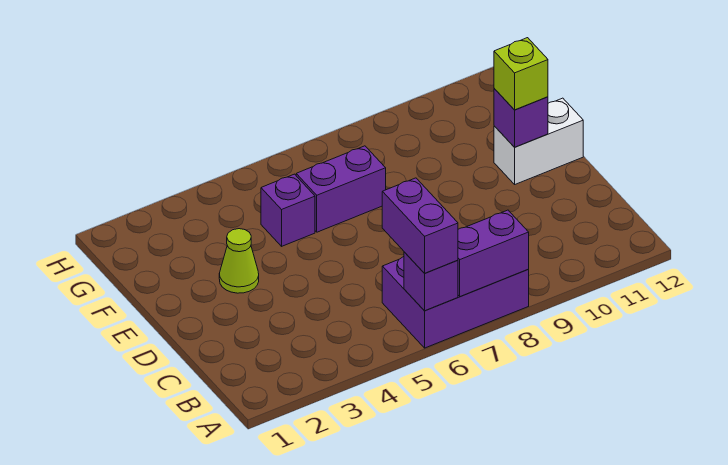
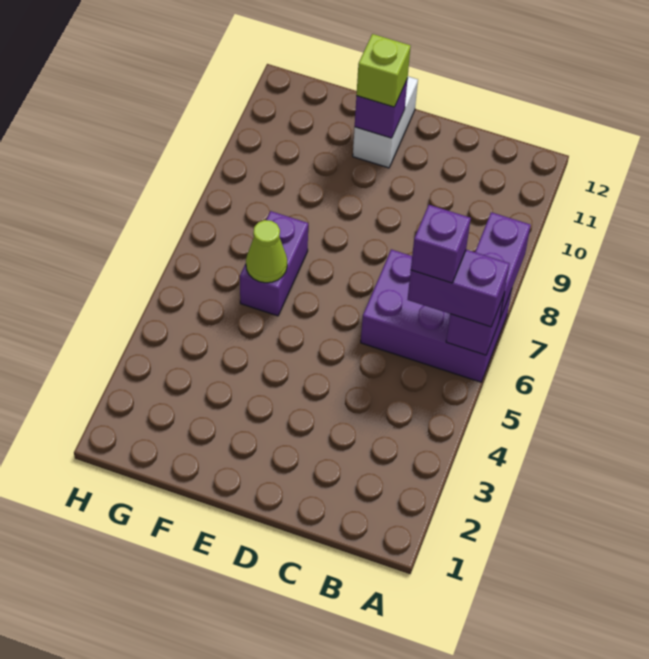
purple 2x3 brick [382,257,529,348] -> purple 2x3 brick turned to [361,249,512,382]
lime 1x1 cone [219,229,259,293] -> lime 1x1 cone moved to [246,220,287,283]
purple 1x1 brick [261,174,315,246] -> purple 1x1 brick moved to [411,205,471,283]

